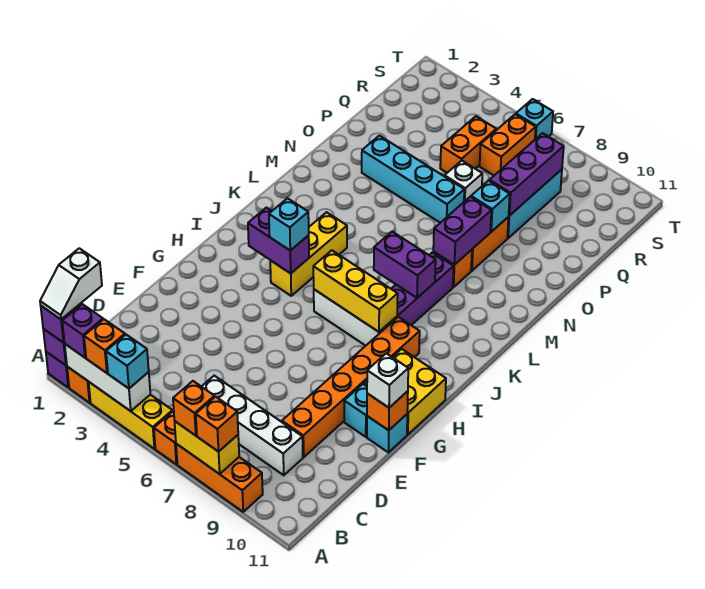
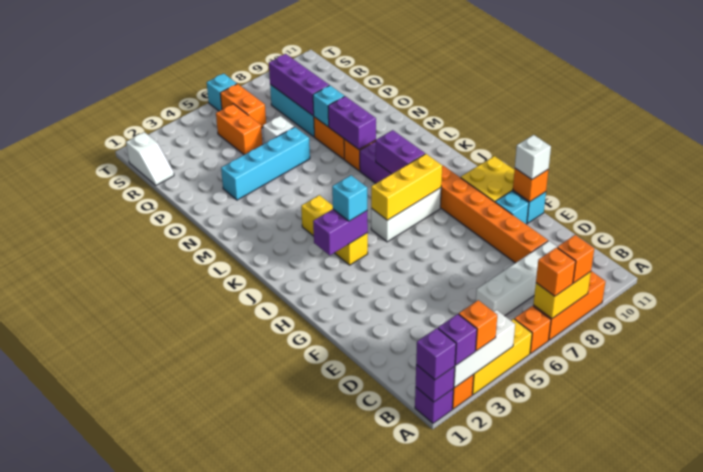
white 1x2 slope [40,248,102,319] -> white 1x2 slope moved to [126,132,174,185]
cyan 1x1 brick [106,335,149,388] -> none
purple 1x2 brick [374,232,436,298] -> purple 1x2 brick turned to [376,130,425,174]

